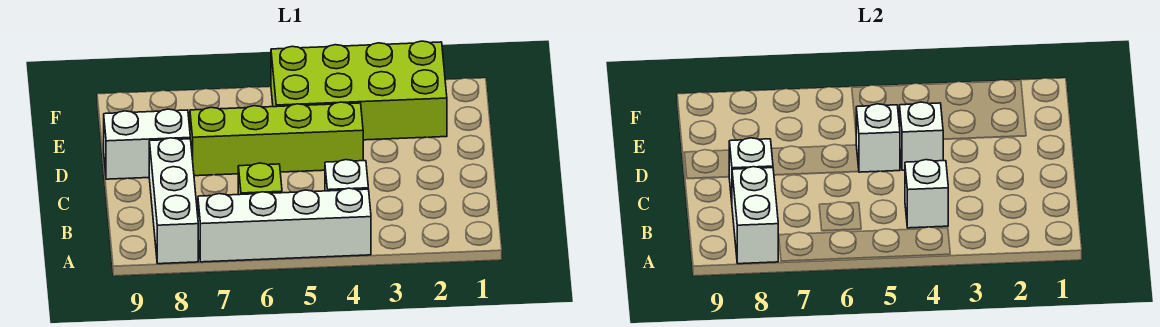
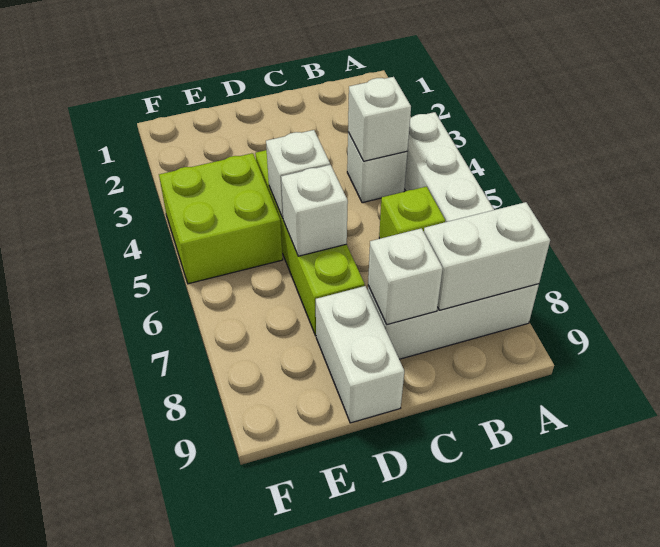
white 1x1 brick [900,102,943,170] -> white 1x1 brick moved to [281,165,348,256]
lime 2x4 brick [271,41,447,140] -> lime 2x2 brick [159,153,283,284]

